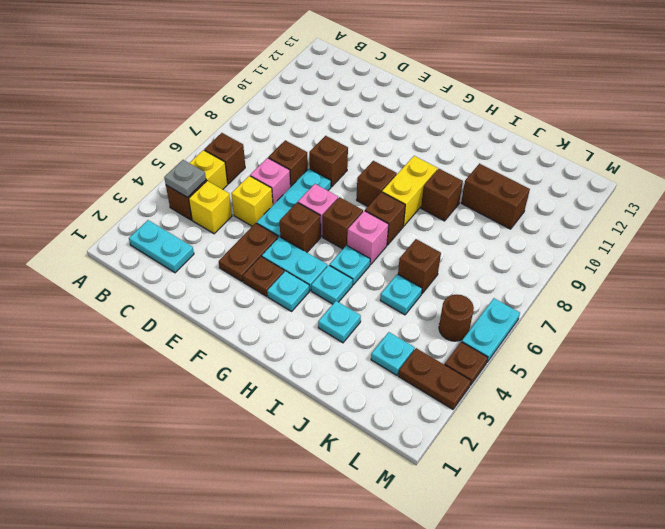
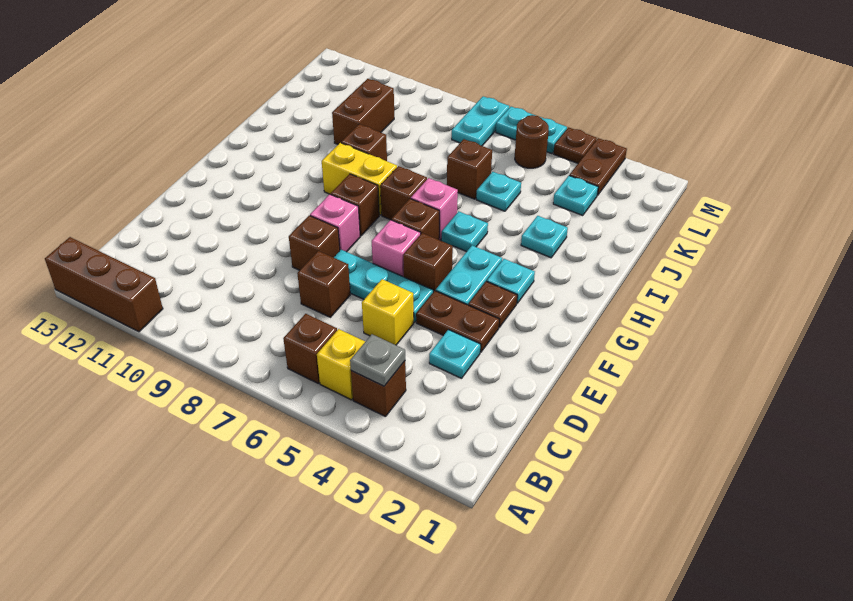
none -> brown 1x3 brick [45,237,163,332]
cyan 1x2 plate [129,220,194,273] -> cyan 1x2 plate moved to [452,96,509,146]
yellow 1x1 brick [189,181,232,234] -> none
pink 1x1 brick [250,158,290,205] -> pink 1x1 brick moved to [310,194,360,252]
cyan 1x1 plate [311,265,353,304] -> cyan 1x1 plate moved to [429,330,481,378]

